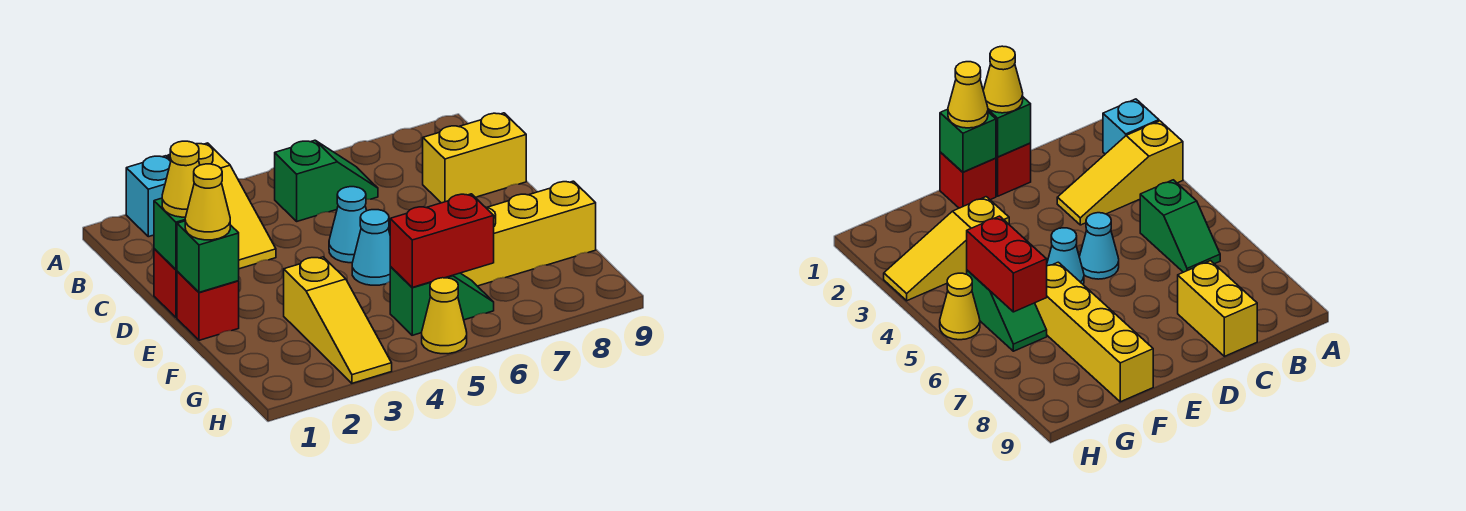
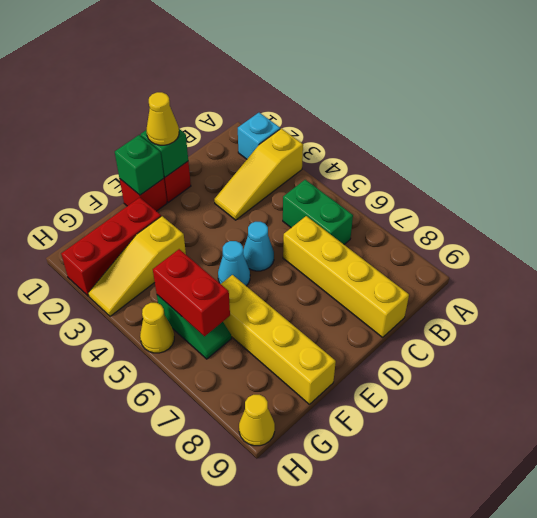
green 1x2 slope [275,140,378,221] -> green 1x2 brick [283,180,353,244]
yellow 1x2 brick [423,113,526,203] -> yellow 1x4 brick [283,216,409,337]
yellow 1x1 cone [185,164,230,240] -> yellow 1x1 cone moved to [239,395,275,446]
none -> red 1x3 brick [61,197,161,296]

